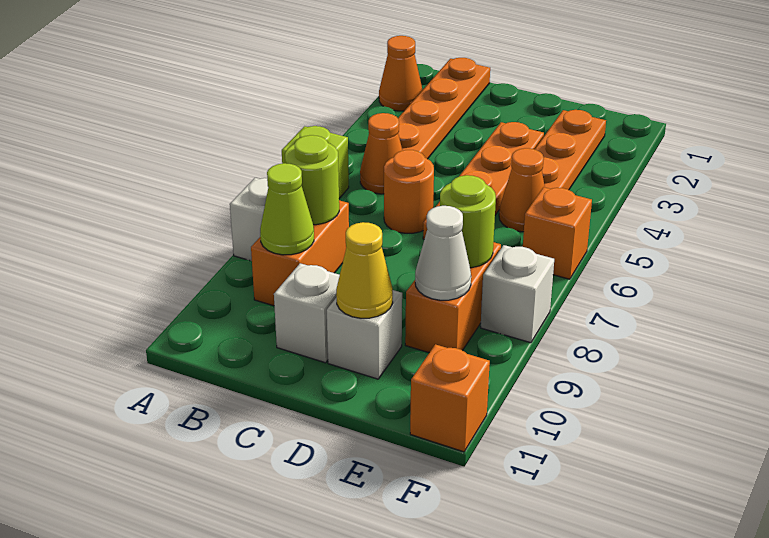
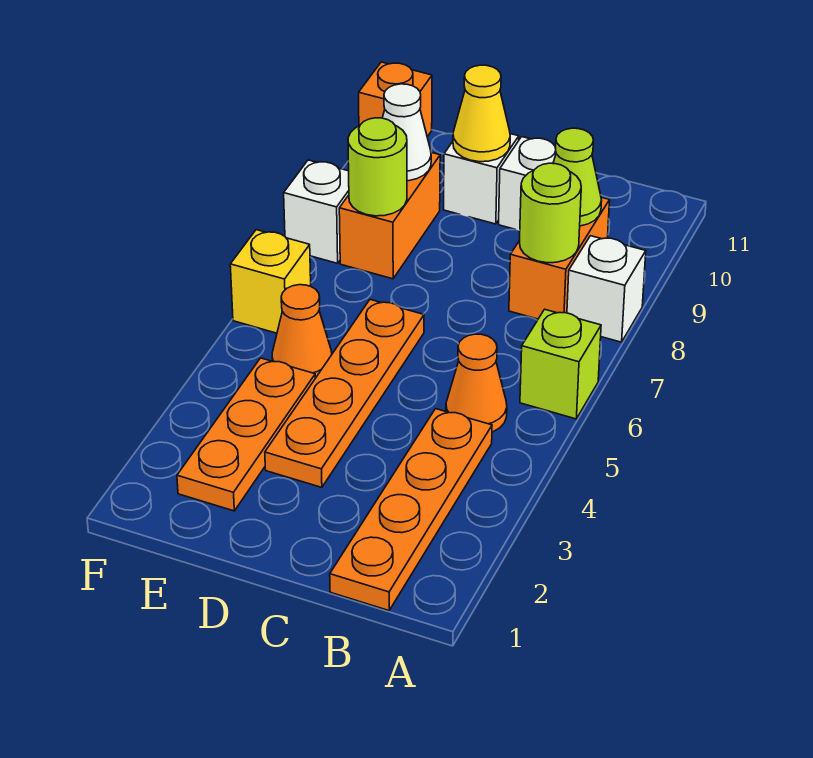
orange 1x1 cone [379,36,422,111] -> none
orange 1x1 round brick [384,150,434,233] -> none
orange 1x1 brick [523,187,592,279] -> yellow 1x1 brick [230,230,311,333]

